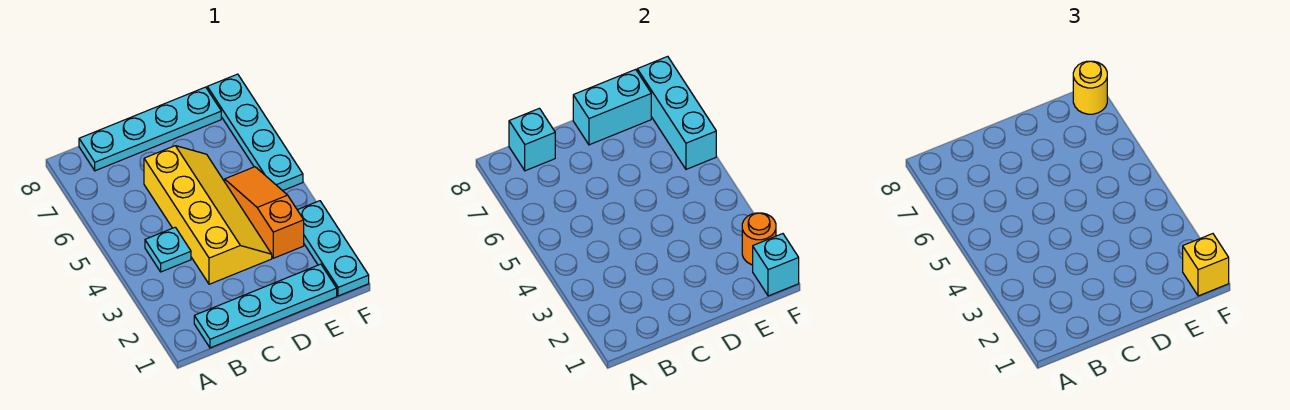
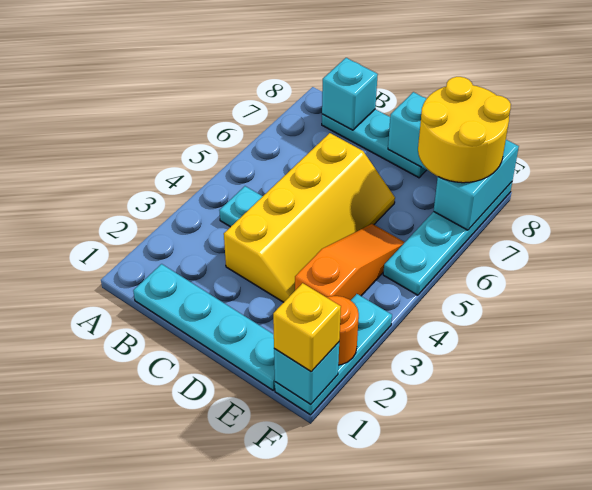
cyan 1x4 plate [79,87,221,171] -> cyan 1x3 plate [322,109,426,178]
cyan 1x3 brick [637,56,716,169] -> cyan 1x2 brick [434,140,519,230]
yellow 1x1 round brick [1073,61,1107,114] -> yellow 2x2 round brick [418,77,511,183]

